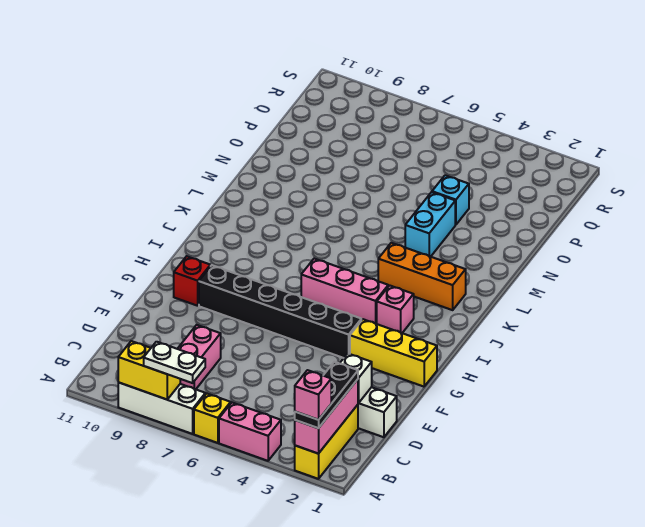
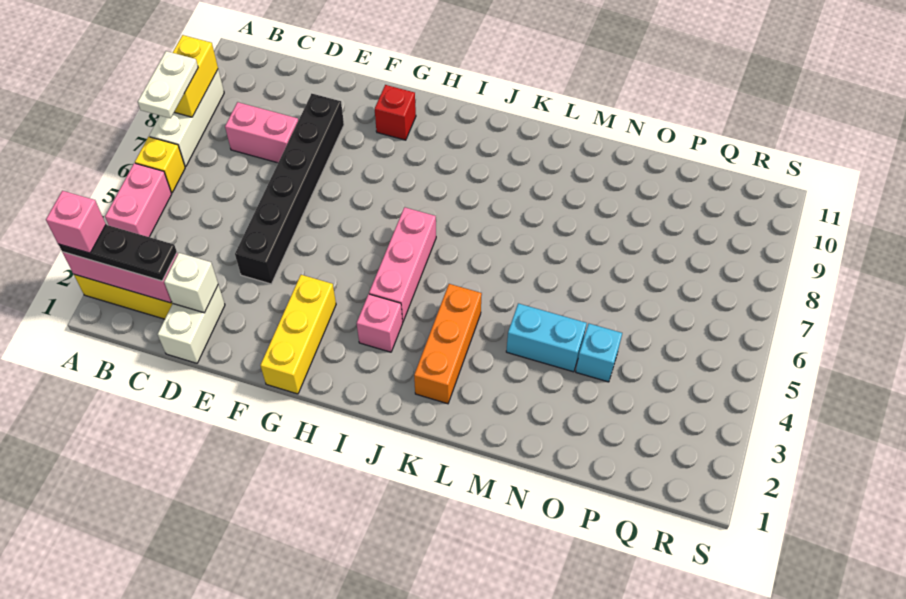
black 1x6 brick [199,265,361,358] -> black 1x6 brick moved to [235,94,344,284]

